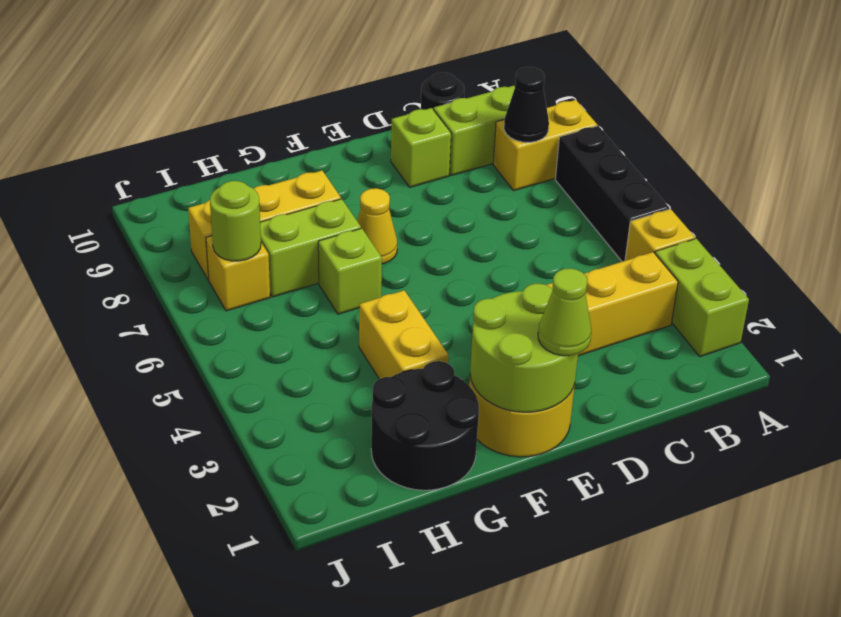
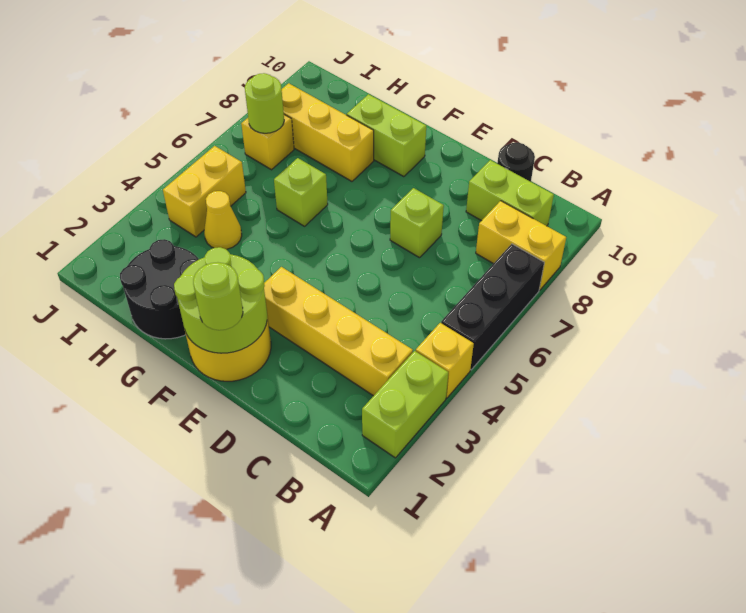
black 1x1 cone [504,67,549,142] -> none
lime 1x1 brick [391,108,451,187] -> lime 1x1 brick moved to [390,188,444,258]
lime 1x1 cone [538,269,591,356] -> lime 1x1 round brick [193,262,243,330]
yellow 1x1 cone [357,188,397,264] -> yellow 1x1 cone moved to [204,191,242,249]
yellow 1x2 brick [359,290,449,379] -> yellow 1x2 brick moved to [163,146,246,237]
lime 1x2 brick [260,199,361,297] -> lime 1x2 brick moved to [347,94,426,177]

